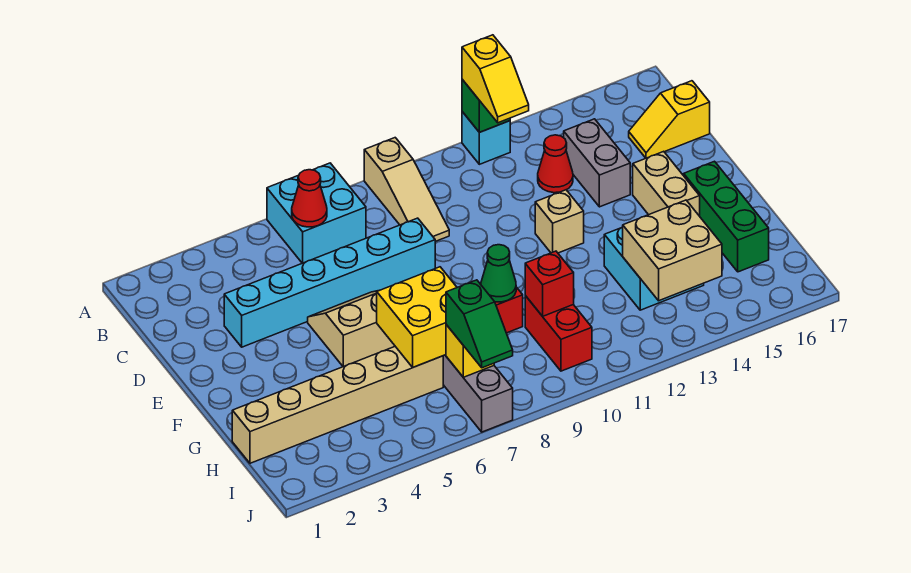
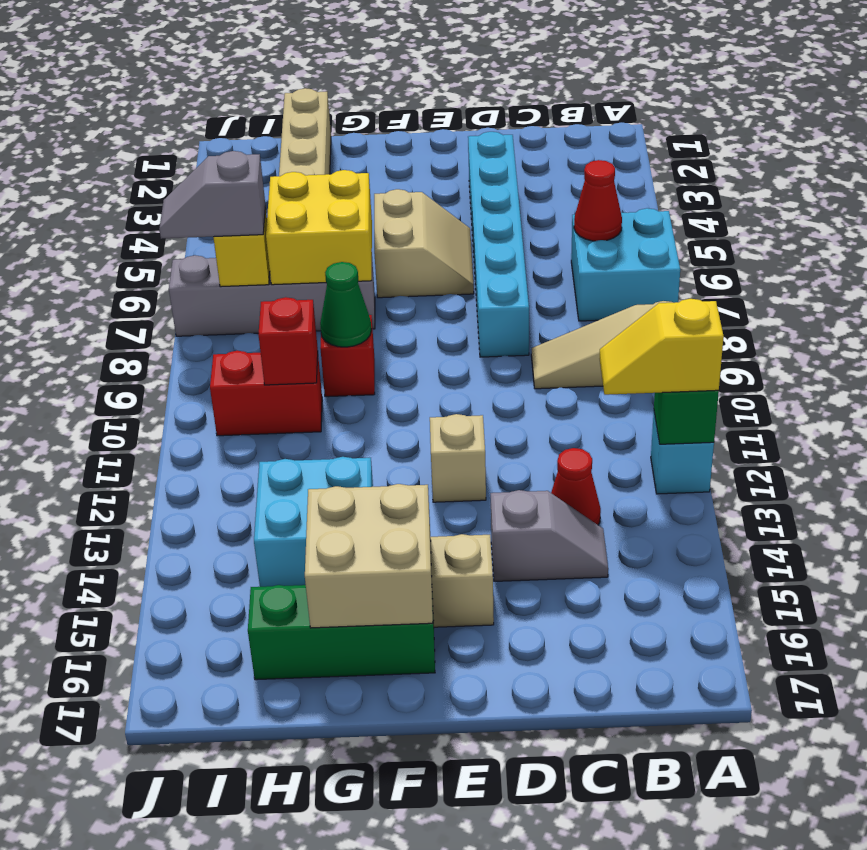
grey 1x2 brick [564,119,630,207] -> grey 1x2 slope [491,490,608,581]
yellow 1x2 slope [629,81,710,158] -> none
tan 2x2 brick [623,200,722,301] -> tan 2x2 brick moved to [305,484,433,628]
green 1x2 slope [446,280,513,368] -> grey 1x2 slope [159,151,265,239]

